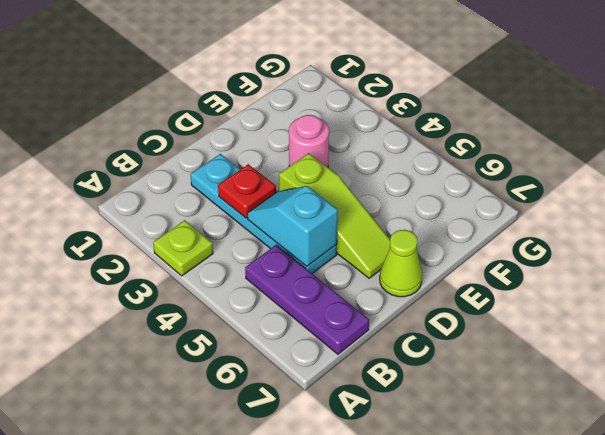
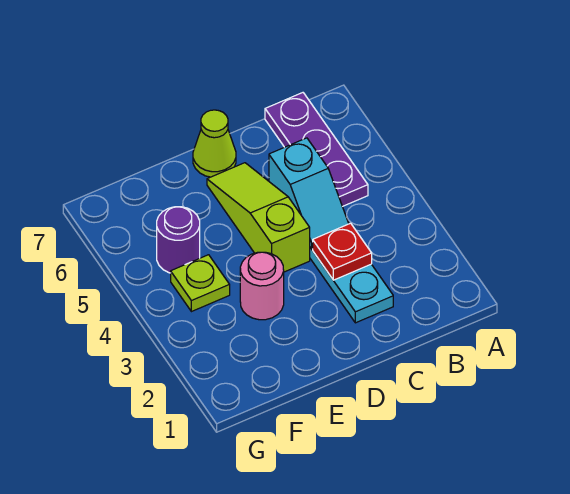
lime 1x1 plate [153,220,213,276] -> lime 1x1 plate moved to [171,255,230,312]
none -> purple 1x1 round brick [157,207,200,273]

